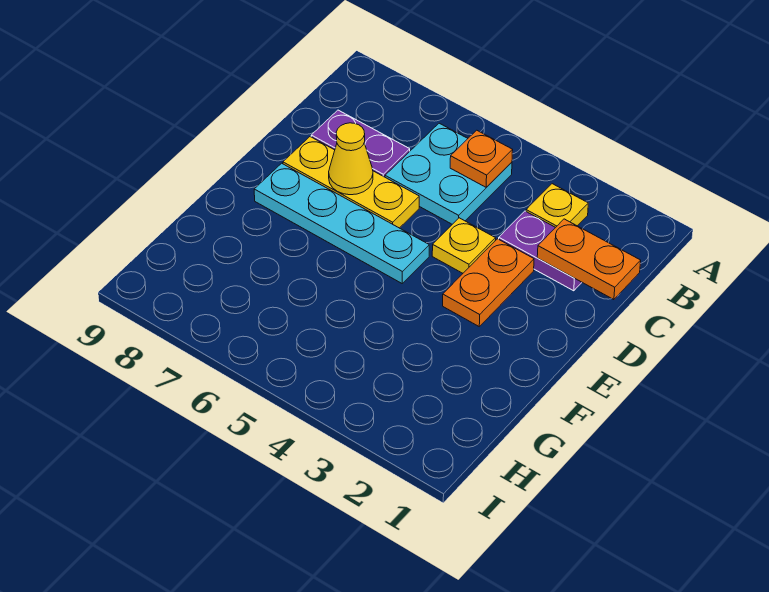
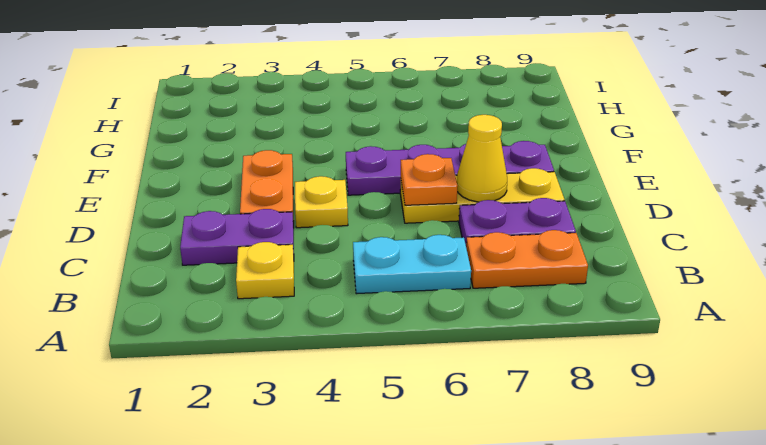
cyan 2x2 plate [385,123,512,224] -> cyan 1x2 plate [353,235,471,294]
orange 1x1 plate [450,130,513,187] -> orange 1x1 plate moved to [401,154,458,205]
orange 1x2 plate [537,219,641,300] -> orange 1x2 plate moved to [466,230,588,288]
cyan 1x4 plate [254,163,429,283] -> purple 1x4 plate [346,141,554,195]

